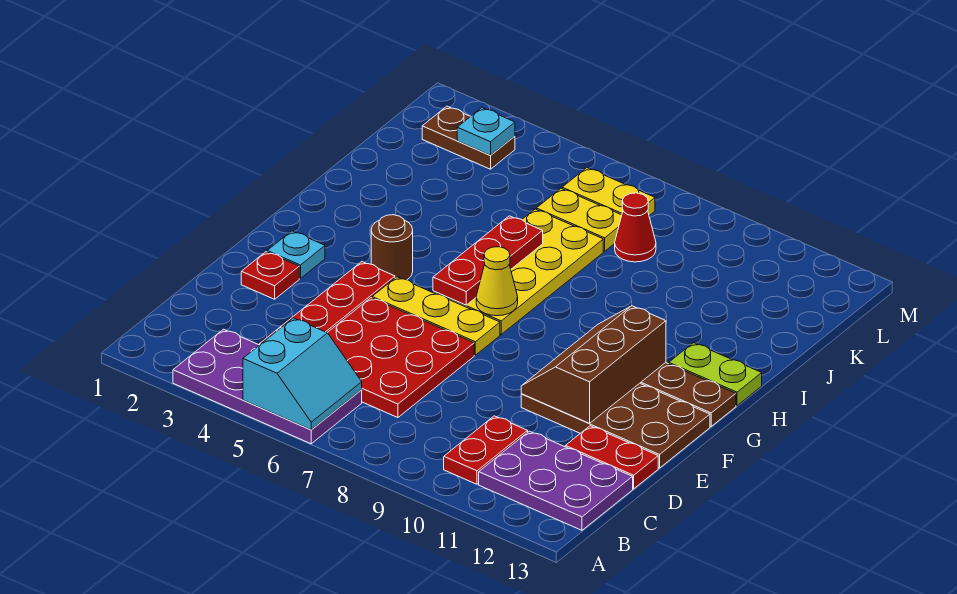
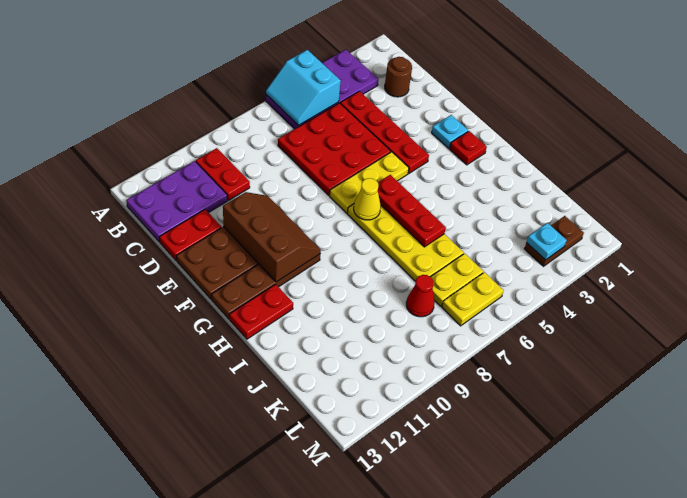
red 1x1 plate [241,252,299,299] -> red 1x1 plate moved to [450,131,487,165]
brown 1x1 round brick [371,215,413,280] -> brown 1x1 round brick moved to [385,57,412,97]
lime 1x2 plate [669,343,762,406] -> red 1x2 plate [229,284,293,339]

